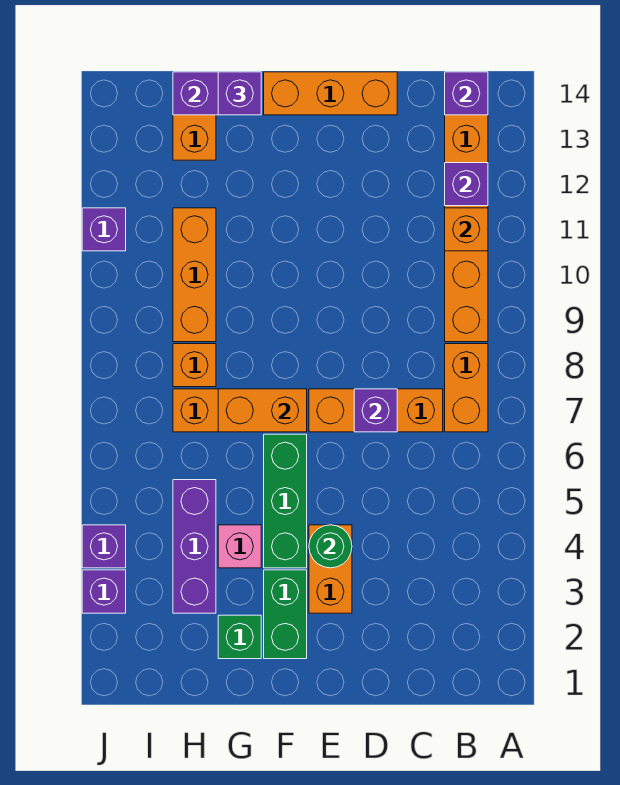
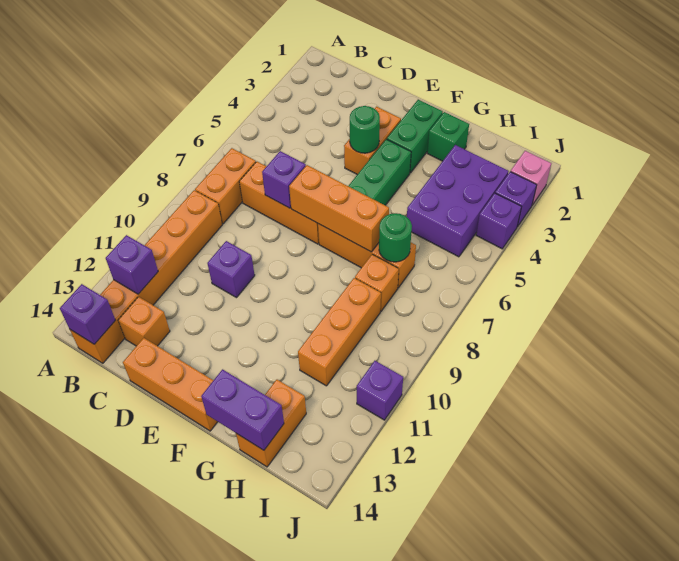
orange 1x1 brick [445,208,488,251] -> orange 1x1 brick moved to [118,297,170,346]
orange 1x2 brick [218,389,307,432] -> orange 1x3 brick [289,165,389,252]
pink 1x1 brick [218,525,261,568] -> pink 1x1 brick moved to [511,151,551,205]
purple 1x1 brick [218,72,261,115] -> purple 1x1 brick moved to [207,241,255,298]
purple 1x3 brick [173,480,216,613] -> purple 2x3 brick [407,145,509,257]
none -> green 1x1 round brick [379,213,412,262]

